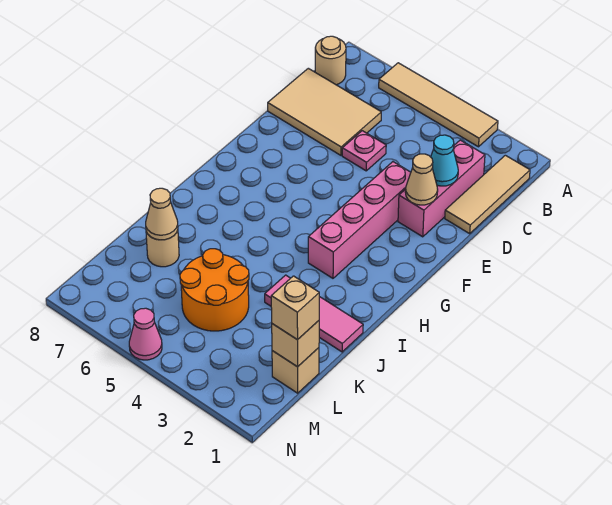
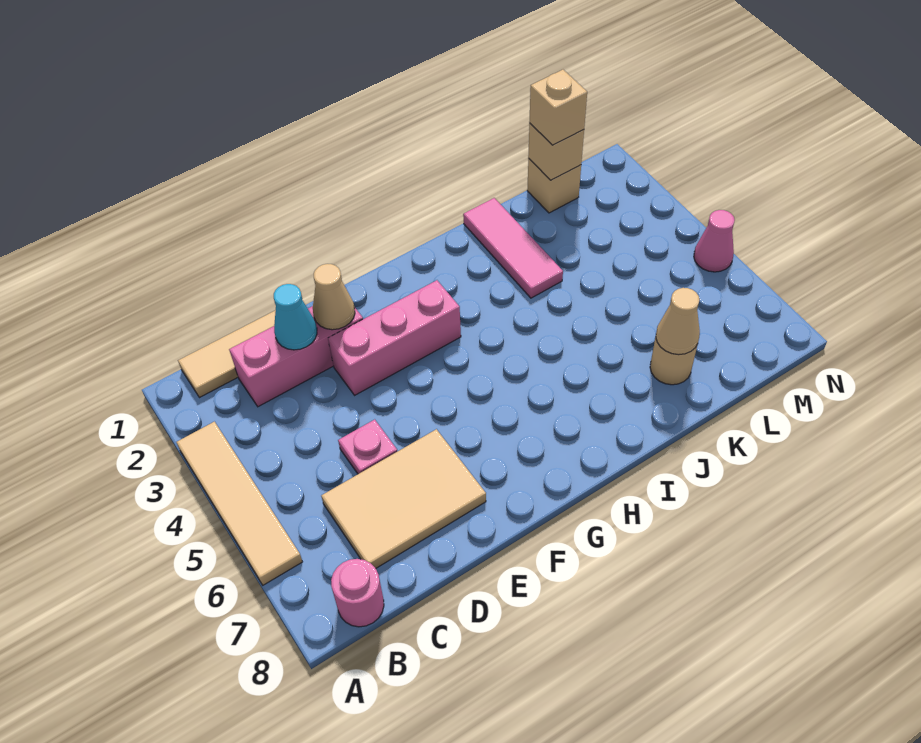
tan 1x1 round brick [315,36,346,85] -> pink 1x1 round brick [331,559,384,627]
tan 2x3 tile [268,68,381,155] -> tan 2x3 tile turned to [321,429,486,568]
pink 1x4 brick [308,162,411,278] -> pink 1x3 brick [328,280,461,395]
orange 2x2 round brick [180,249,249,331] -> none

